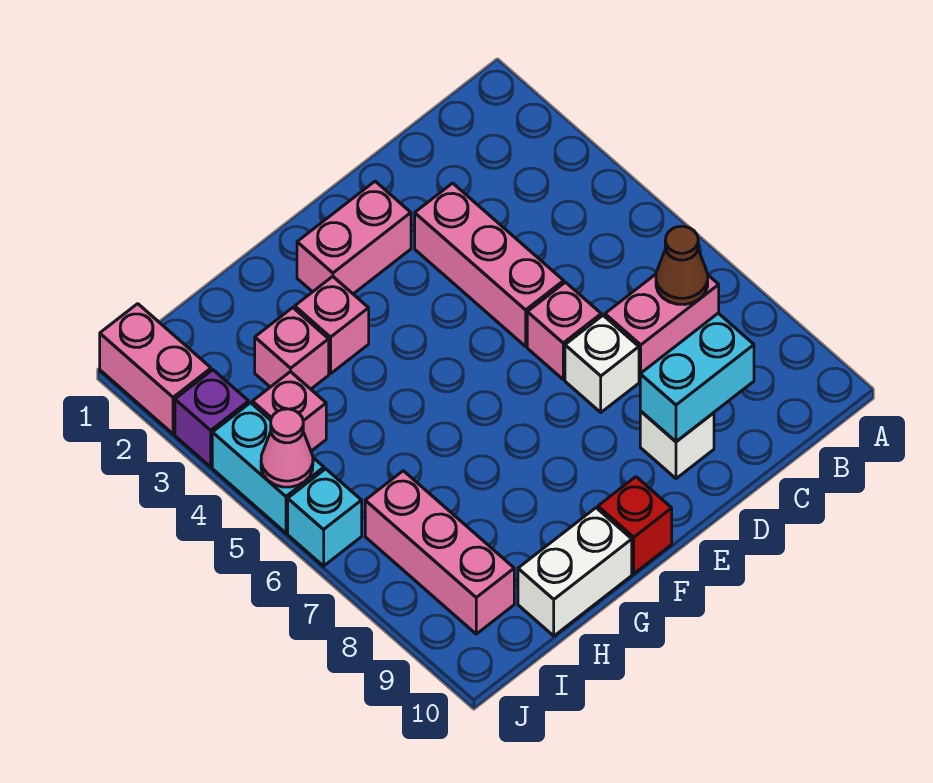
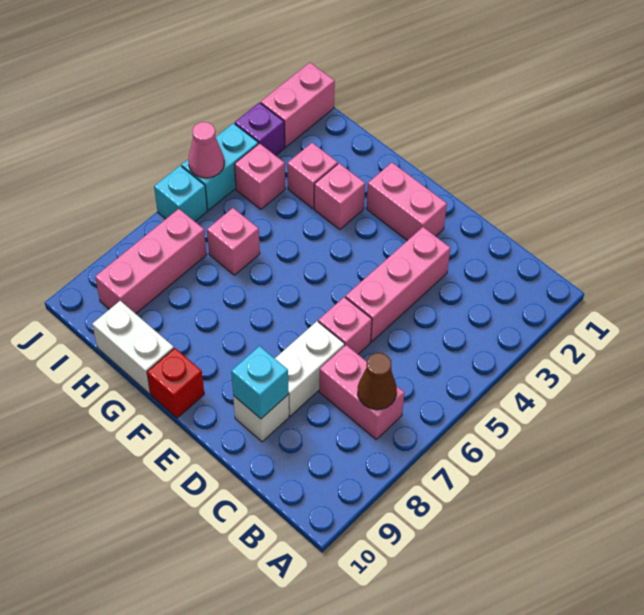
cyan 1x2 brick [640,313,754,442] -> cyan 1x1 brick [231,346,289,419]
white 1x1 brick [565,315,639,412] -> white 1x2 brick [275,321,345,416]
none -> pink 1x1 brick [207,208,260,275]

